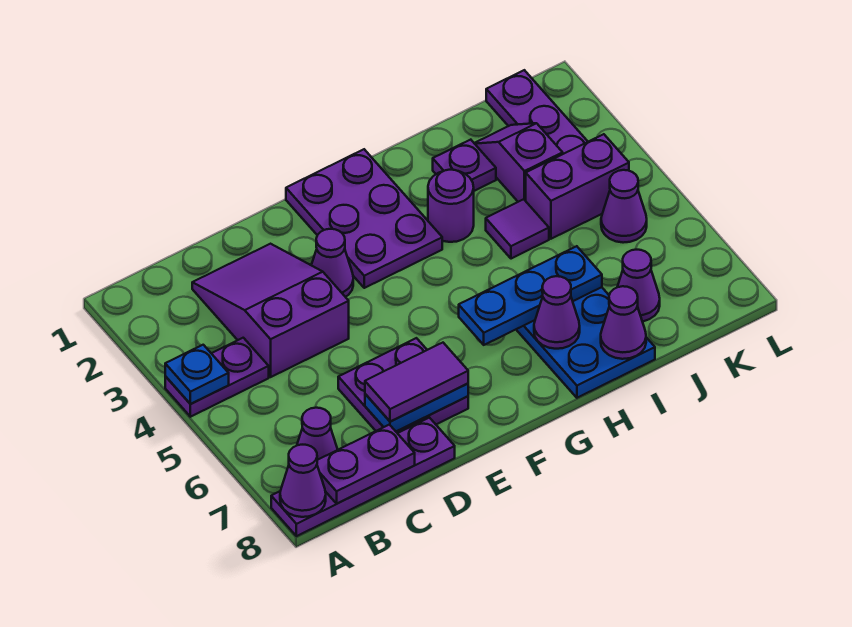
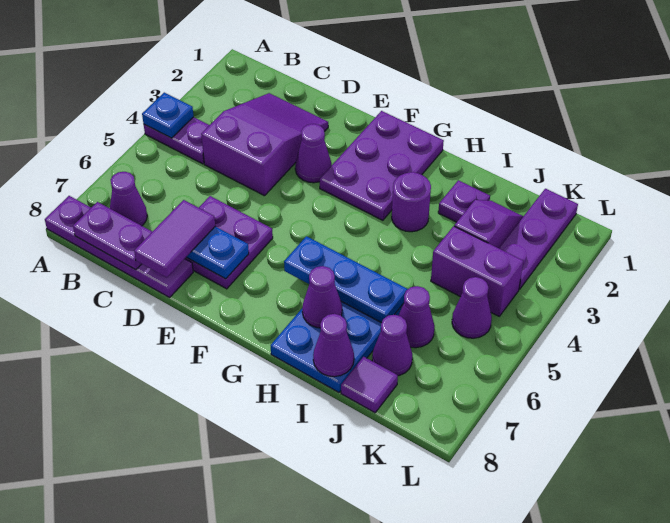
purple 1x1 cone [280,445,326,517] -> purple 1x1 cone moved to [399,286,435,348]
purple 1x2 tile [365,343,468,421] -> purple 1x2 tile turned to [134,200,215,277]
purple 1x1 tile [486,199,549,259] -> purple 1x1 tile moved to [341,357,398,413]

